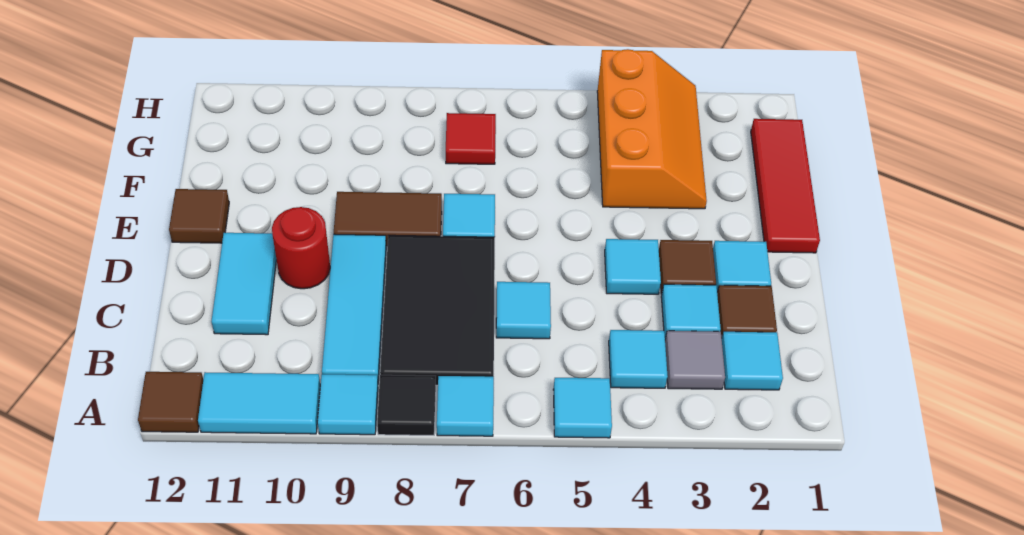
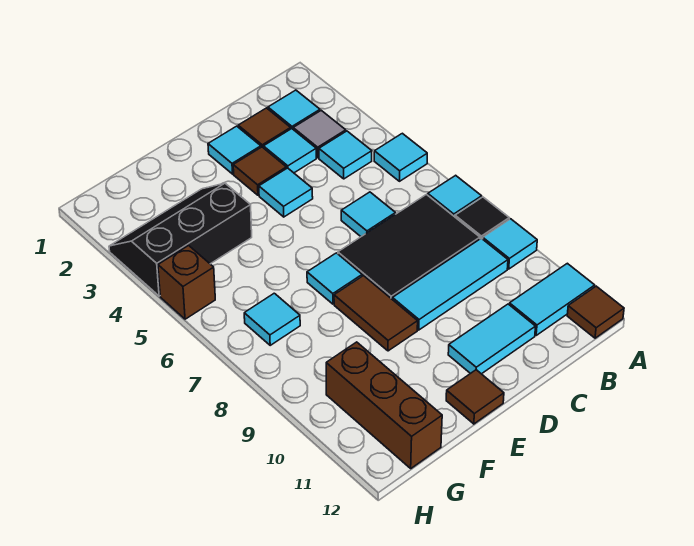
cyan 1x2 tile [198,372,320,434] -> cyan 1x2 tile turned to [509,263,595,335]
red 1x1 round brick [272,207,330,289] -> none
red 1x3 tile [751,119,820,253] -> none
orange 2x3 slope [597,49,707,209] -> black 2x3 slope [109,183,252,296]
red 1x1 tile [446,113,496,164] -> cyan 1x1 tile [244,293,300,345]
none -> brown 1x3 brick [326,342,442,468]
none -> brown 1x1 brick [158,246,215,319]

